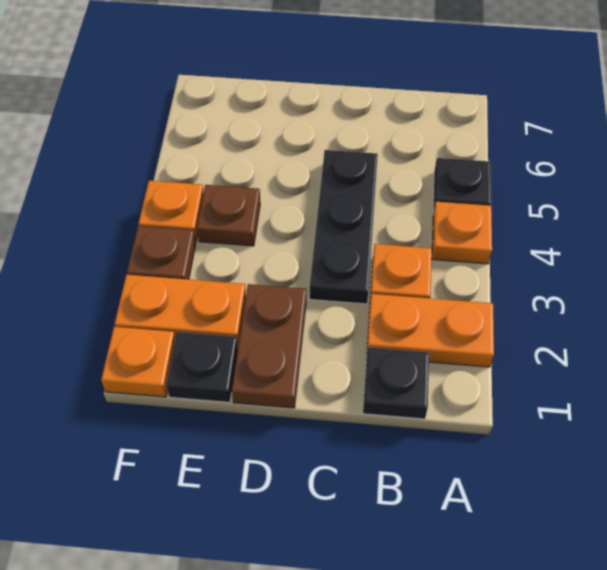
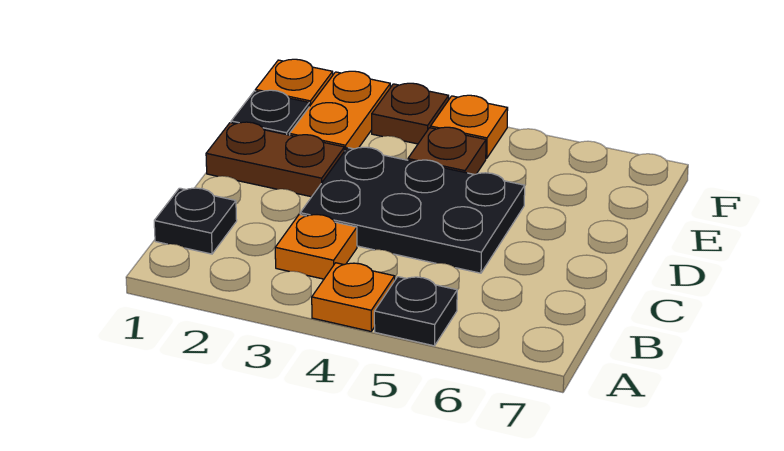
orange 1x2 plate [367,294,494,367] -> none
black 1x3 plate [310,150,378,304] -> black 2x3 plate [300,147,525,273]

